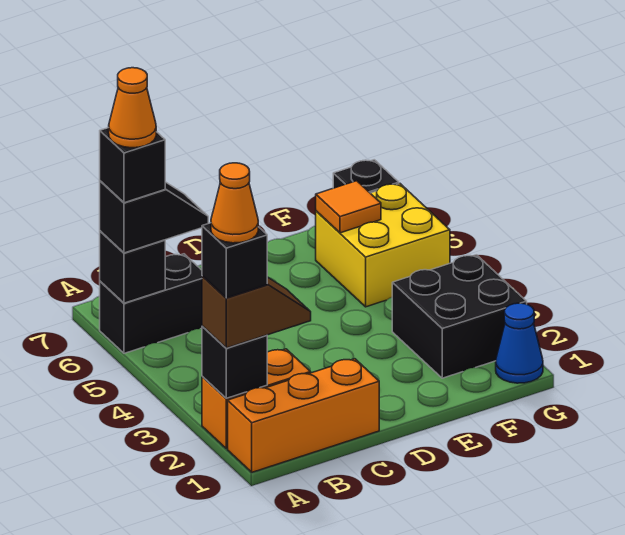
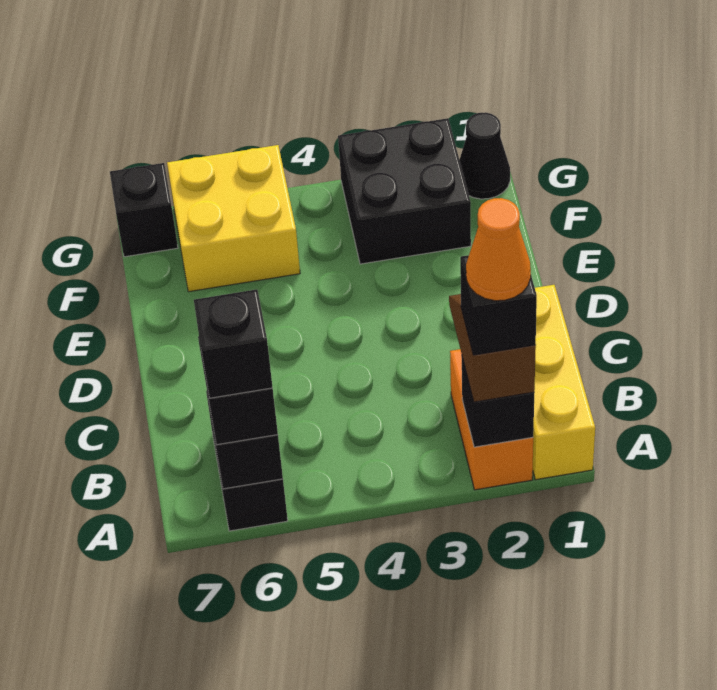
orange 1x3 brick [228,359,379,472] -> yellow 1x3 brick [533,285,595,480]
orange 1x1 cone [109,68,156,148] -> none
orange 1x1 tile [316,181,381,233] -> none
blue 1x1 cone [496,303,543,383] -> black 1x1 cone [459,112,510,199]

